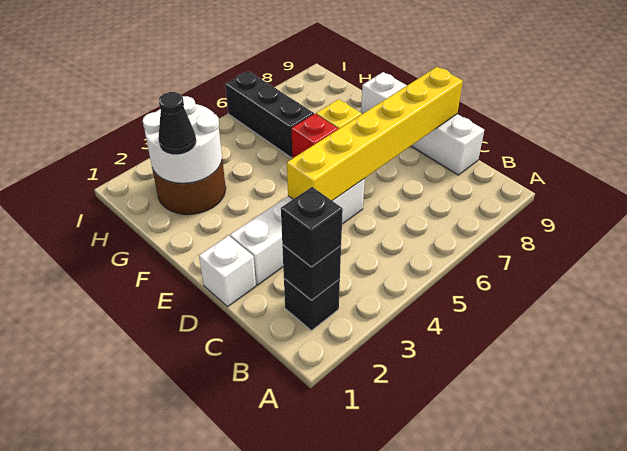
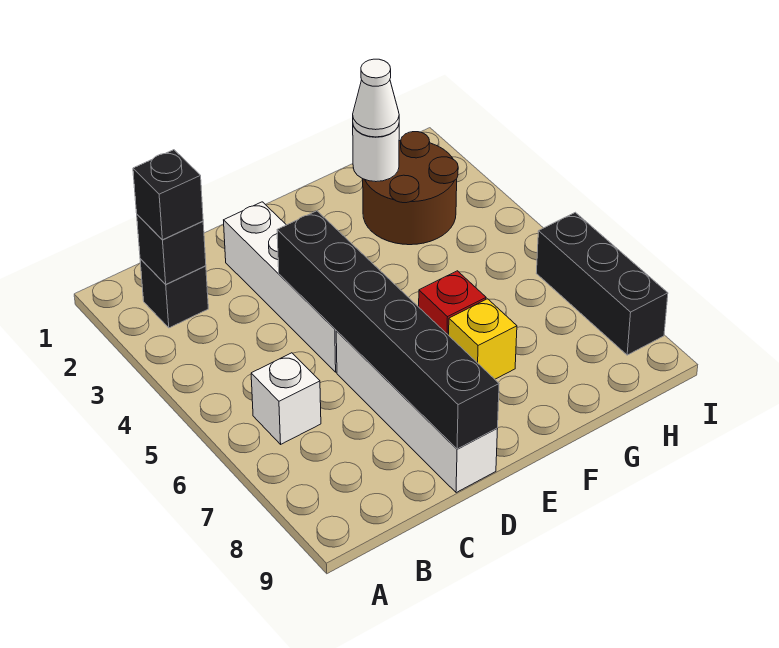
white 1x4 brick [361,72,484,175] -> white 1x4 brick turned to [336,331,497,493]
white 1x1 brick [199,236,256,307] -> white 1x1 brick moved to [251,353,321,444]
yellow 1x6 brick [287,67,463,201] -> black 1x6 brick [277,211,499,449]
white 2x2 round brick [143,96,222,183] -> white 1x1 round brick [353,125,399,182]
black 1x1 cone [158,92,196,155] -> white 1x1 cone [353,59,399,137]
black 1x3 brick [225,71,314,158] -> black 1x3 brick turned to [536,212,668,355]

